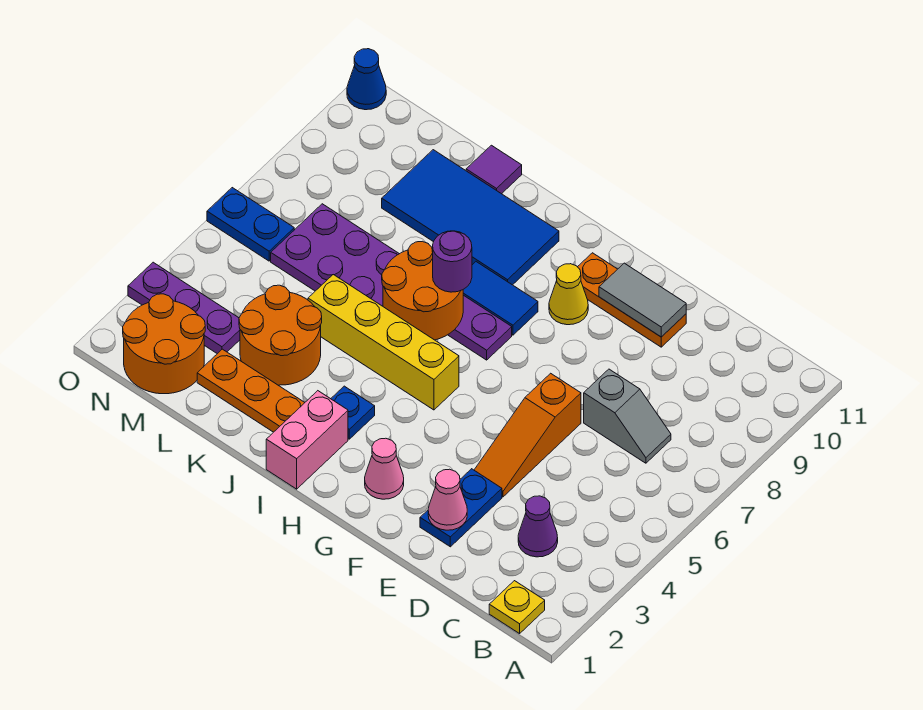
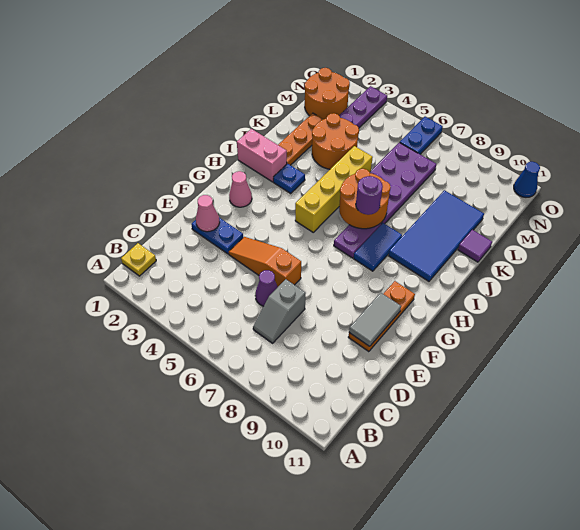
purple 1x1 cone [518,496,558,557] -> purple 1x1 cone moved to [255,270,278,306]
yellow 1x1 cone [549,264,588,325] -> none

